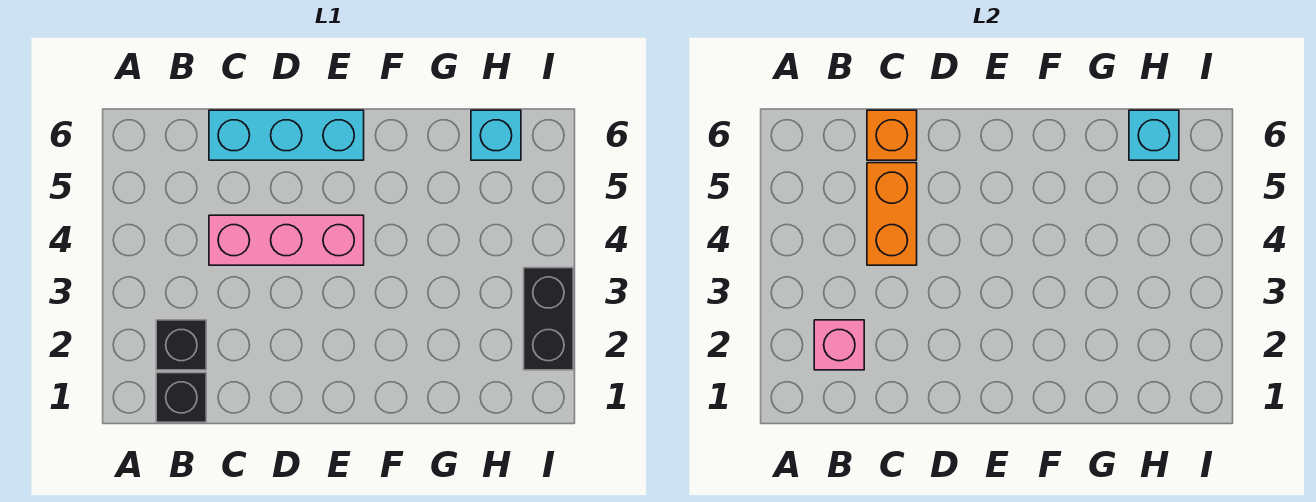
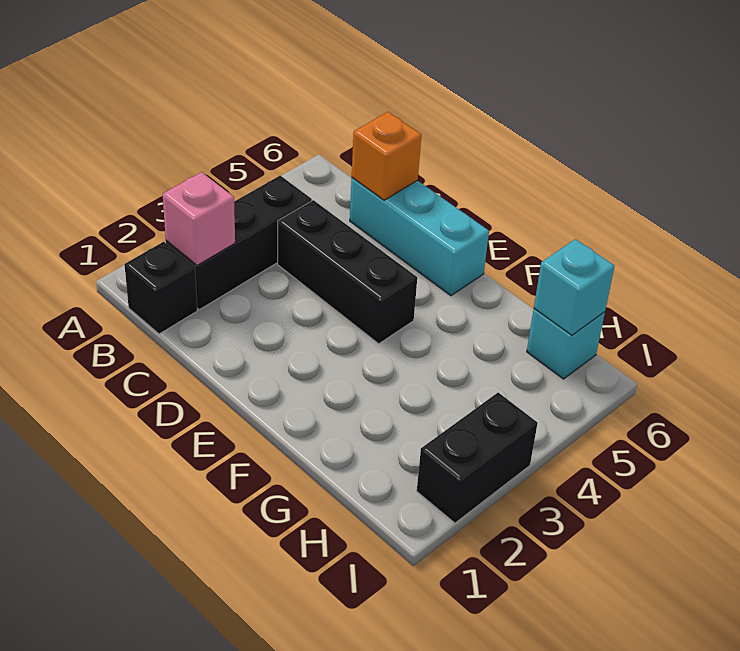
black 1x1 brick [156,320,206,370] -> black 1x3 brick [166,176,312,310]
pink 1x3 brick [209,215,364,265] -> black 1x3 brick [278,200,417,344]
orange 1x2 brick [867,163,917,265] -> none

